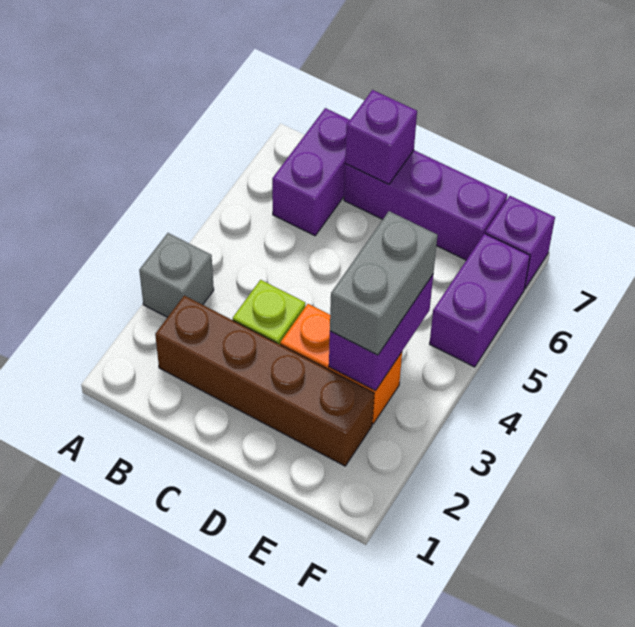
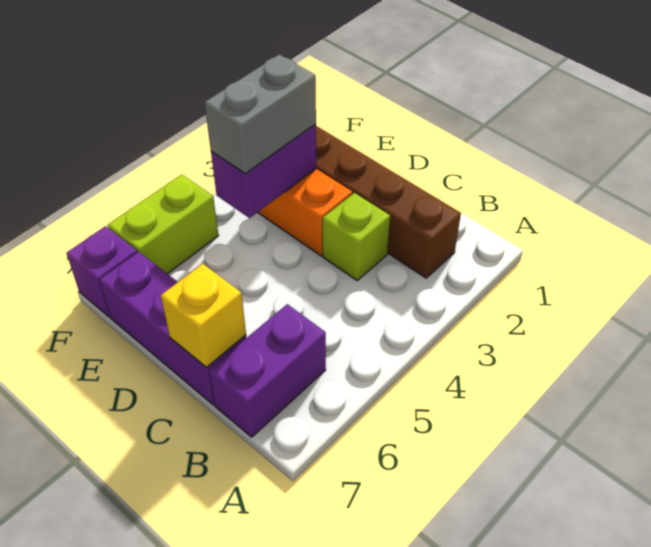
grey 1x1 brick [139,233,214,317] -> none
purple 1x1 brick [345,90,417,184] -> yellow 1x1 brick [161,264,246,367]
purple 1x2 brick [430,233,530,367] -> lime 1x2 brick [108,174,219,274]

